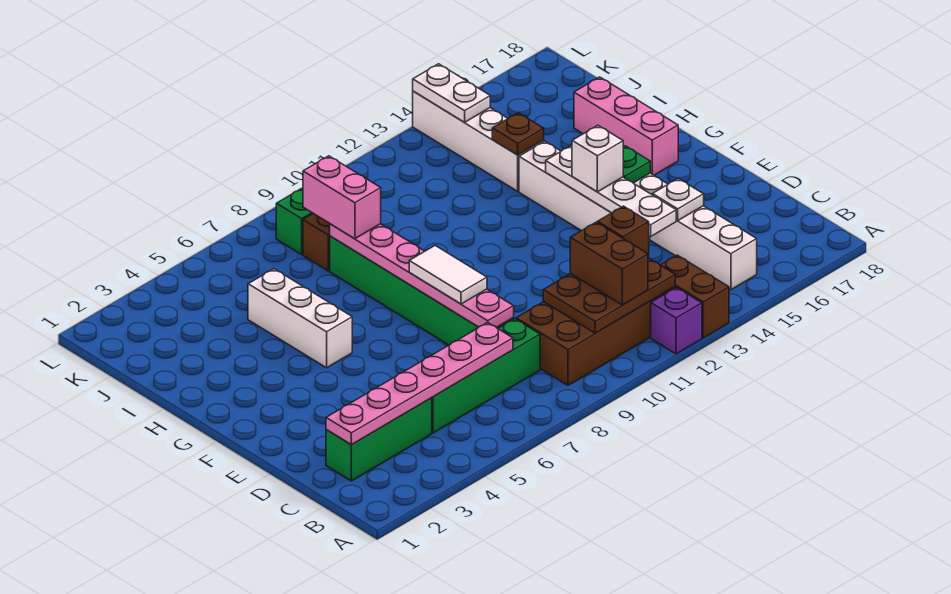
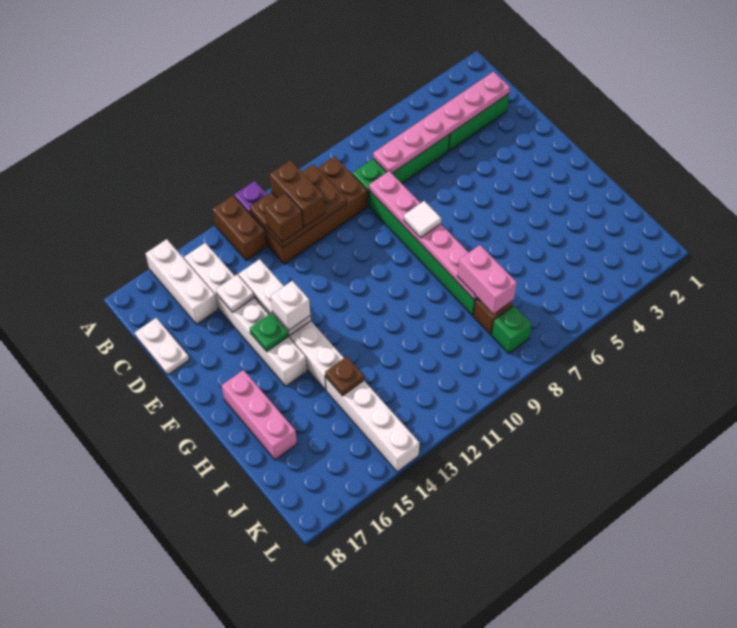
white 1x4 plate [546,145,676,237] -> white 1x3 plate [239,259,311,336]
white 1x2 tile [409,246,487,304] -> white 1x1 tile [404,201,441,238]
white 1x3 brick [248,269,352,368] -> white 1x3 brick moved to [146,239,218,324]
white 1x2 plate [413,64,490,122] -> white 1x2 plate moved to [135,318,189,375]

